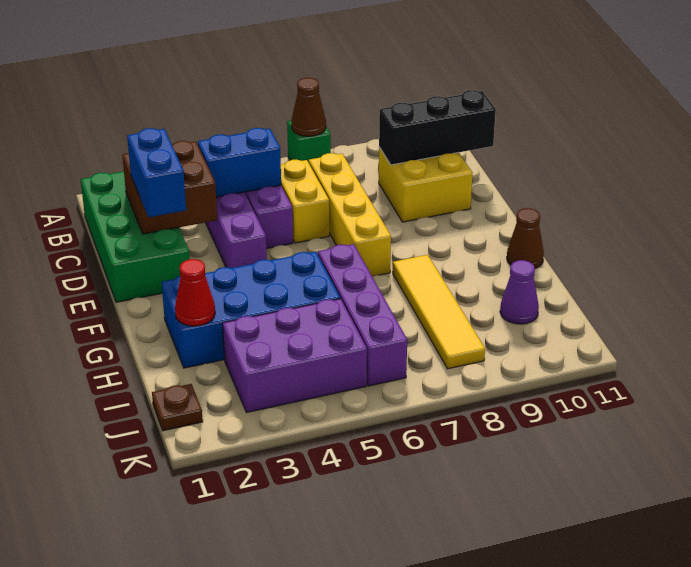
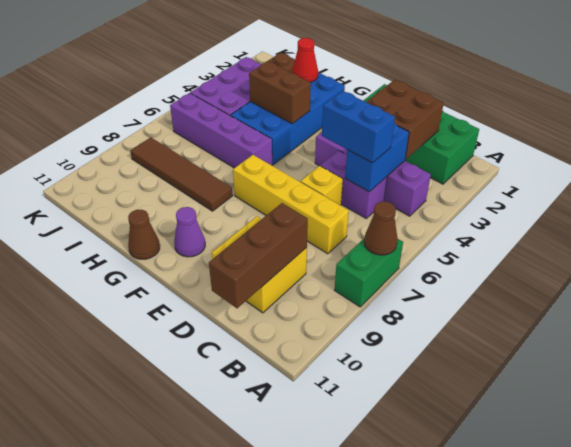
green 1x1 brick [287,121,331,162] -> green 1x2 brick [335,238,403,307]
yellow 1x2 brick [281,160,329,243] -> yellow 1x1 brick [301,166,343,205]
black 1x3 brick [379,90,496,165] -> brown 1x3 brick [209,203,308,308]
blue 1x2 brick [127,128,186,217] -> blue 1x2 brick moved to [322,91,395,163]
none -> brown 1x2 brick [249,61,311,124]
yellow 1x4 tile [393,255,485,369] -> brown 1x4 tile [130,137,233,211]
purple 1x1 cone [500,260,539,324] -> purple 1x1 cone moved to [174,207,205,257]

